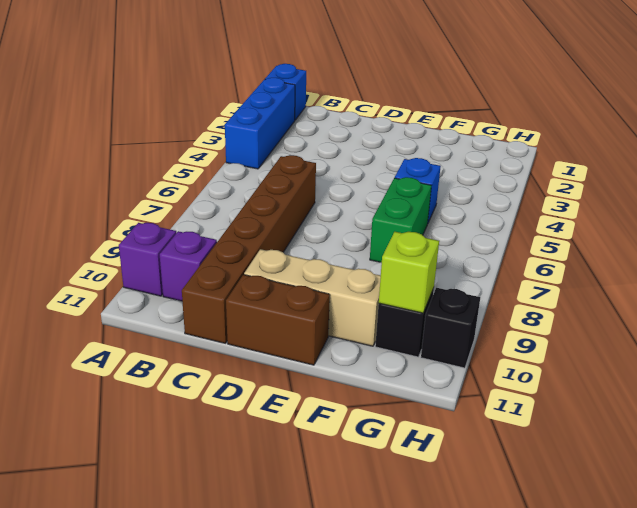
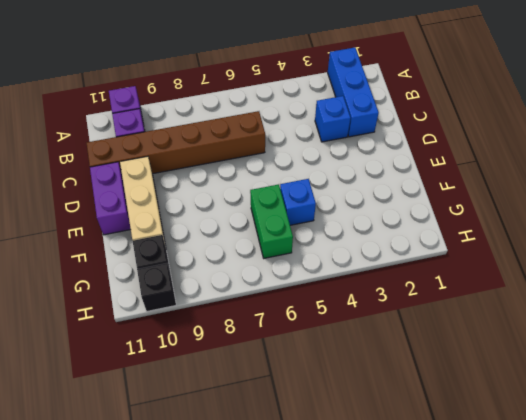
blue 1x1 brick [265,64,306,120] -> blue 1x1 brick moved to [315,96,351,142]
blue 1x3 brick [225,78,295,169] -> blue 1x3 brick turned to [328,48,379,137]
brown 1x2 brick [226,275,330,365] -> purple 1x2 brick [90,162,131,235]
green 1x2 brick [370,177,431,262] -> green 1x2 brick turned to [250,184,293,258]
lime 1x1 brick [379,232,439,313] -> none

